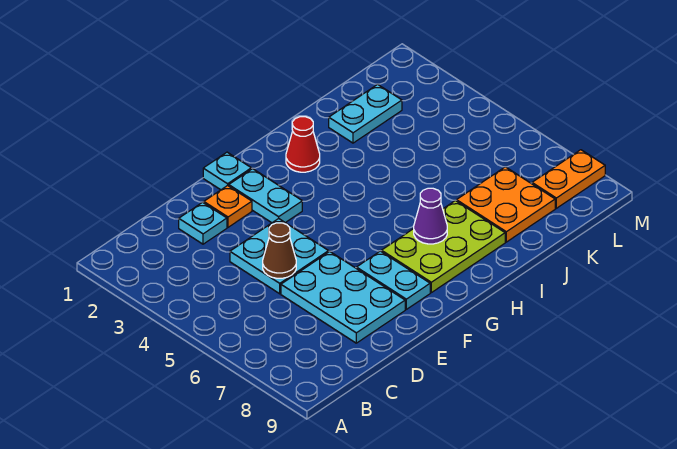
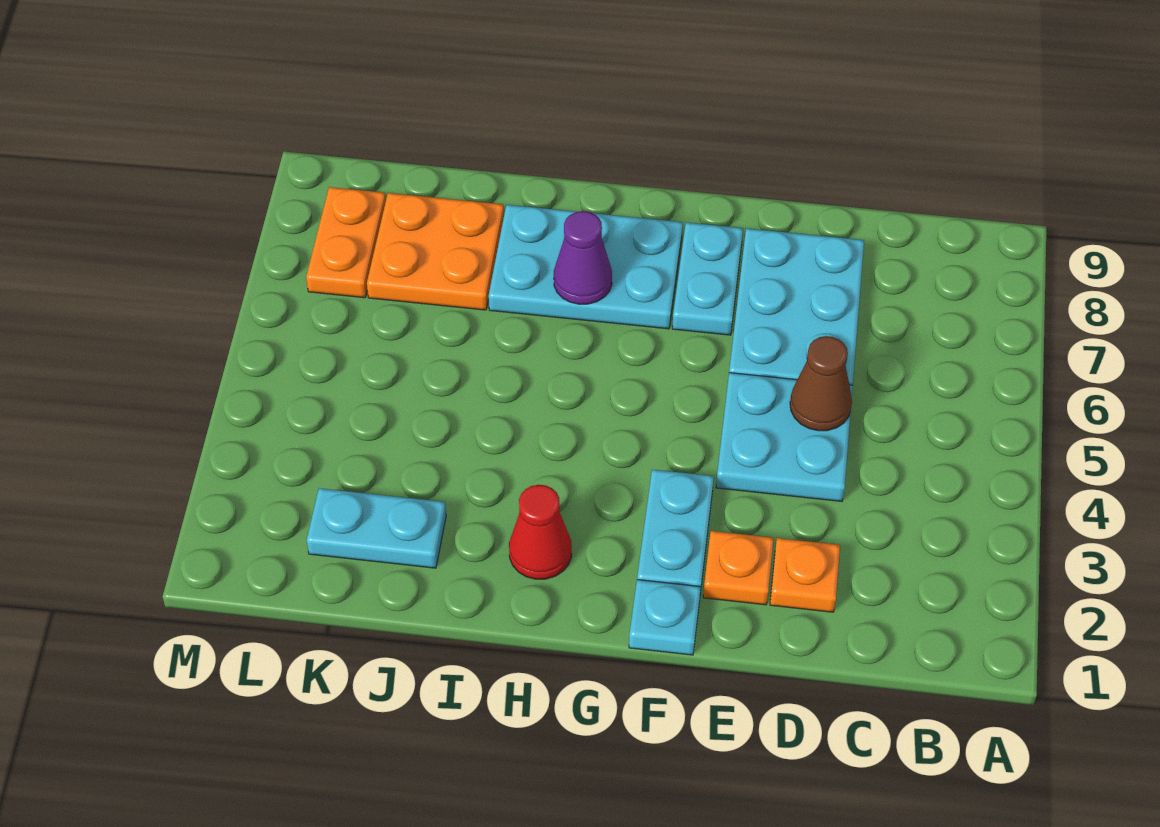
cyan 1x1 plate [179,202,227,244] -> orange 1x1 plate [770,538,840,612]
lime 2x3 plate [382,201,505,293] -> cyan 2x3 plate [489,205,683,329]
orange 1x2 plate [532,150,605,208] -> orange 1x2 plate turned to [306,187,386,298]

